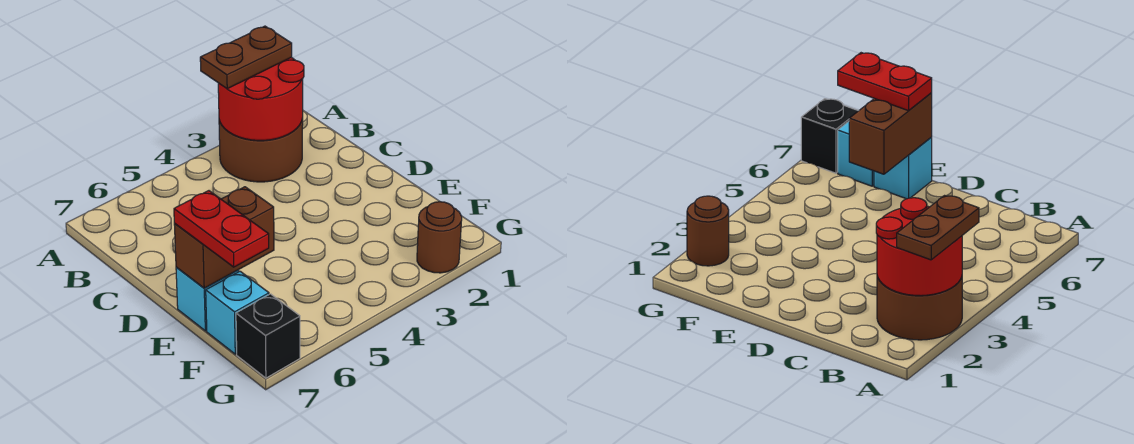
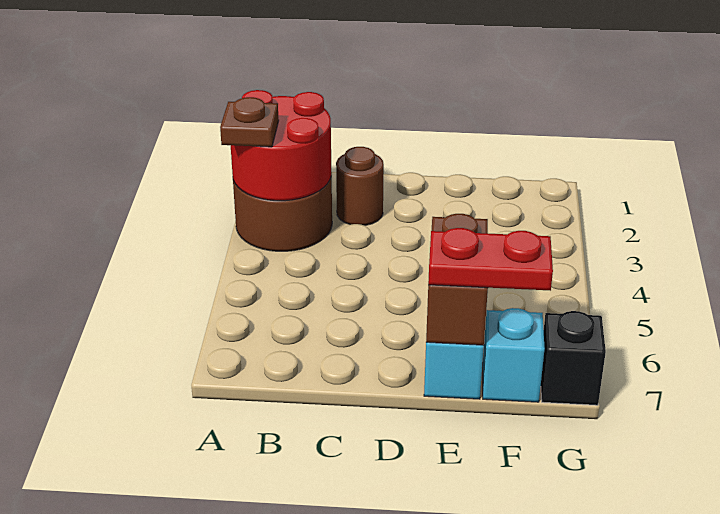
brown 1x2 plate [200,26,292,89] -> brown 1x1 plate [220,97,279,147]
brown 1x1 round brick [417,202,462,273] -> brown 1x1 round brick moved to [336,147,384,225]

